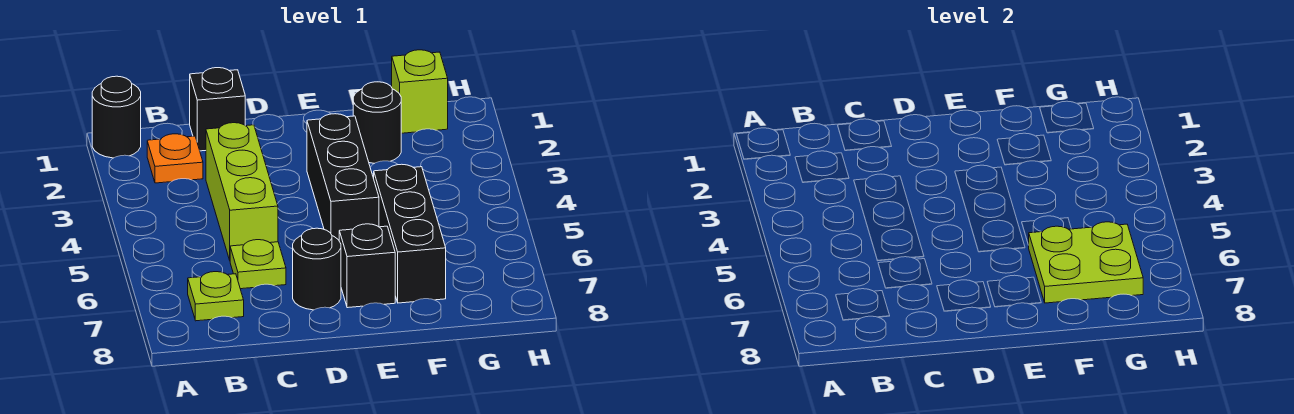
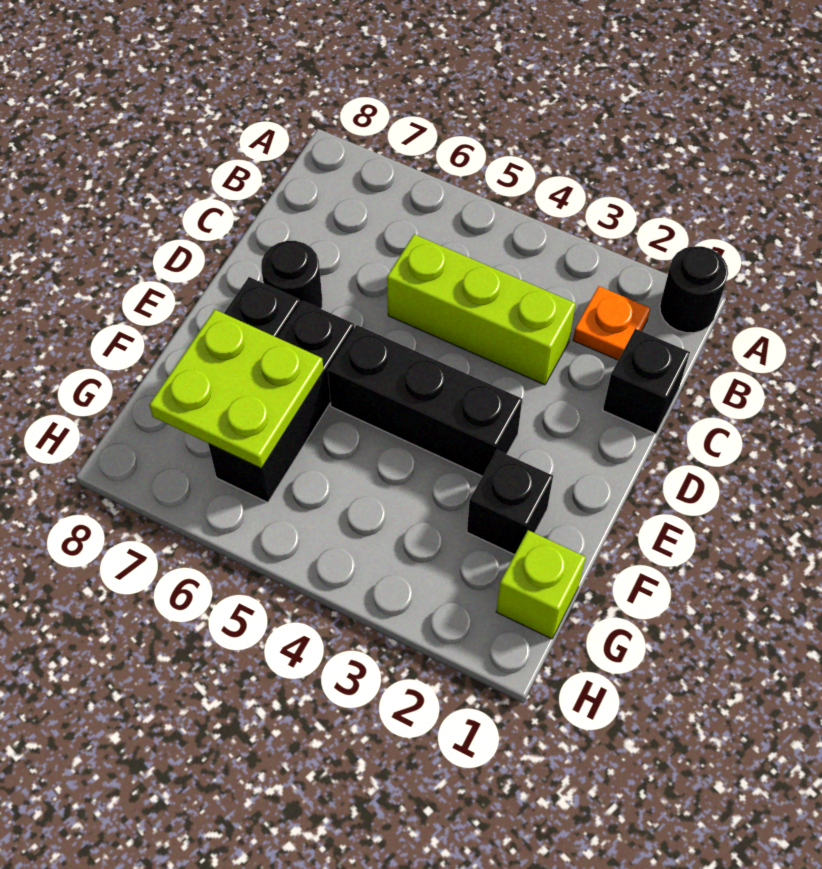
lime 1x1 plate [188,272,244,321] -> none
lime 1x1 plate [230,240,286,289] -> none
black 1x1 round brick [353,82,401,163] -> black 1x1 brick [467,450,553,555]
black 1x3 brick [374,164,446,303] -> black 1x3 brick turned to [208,301,354,502]

